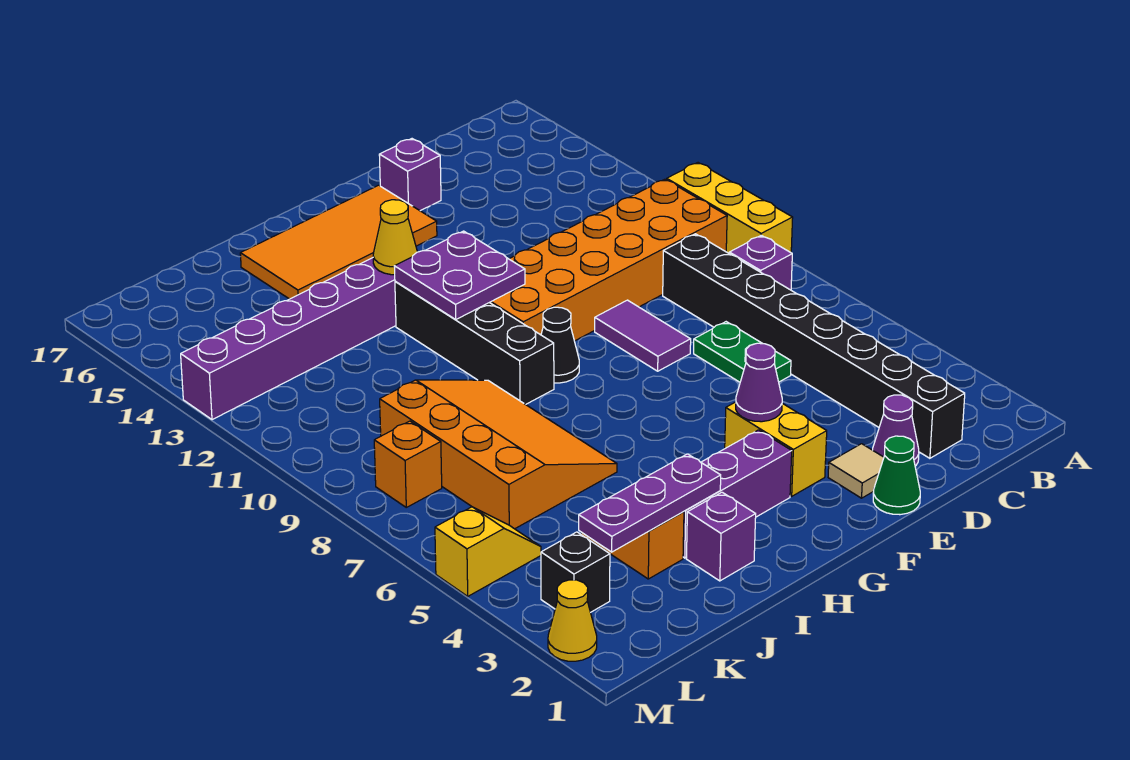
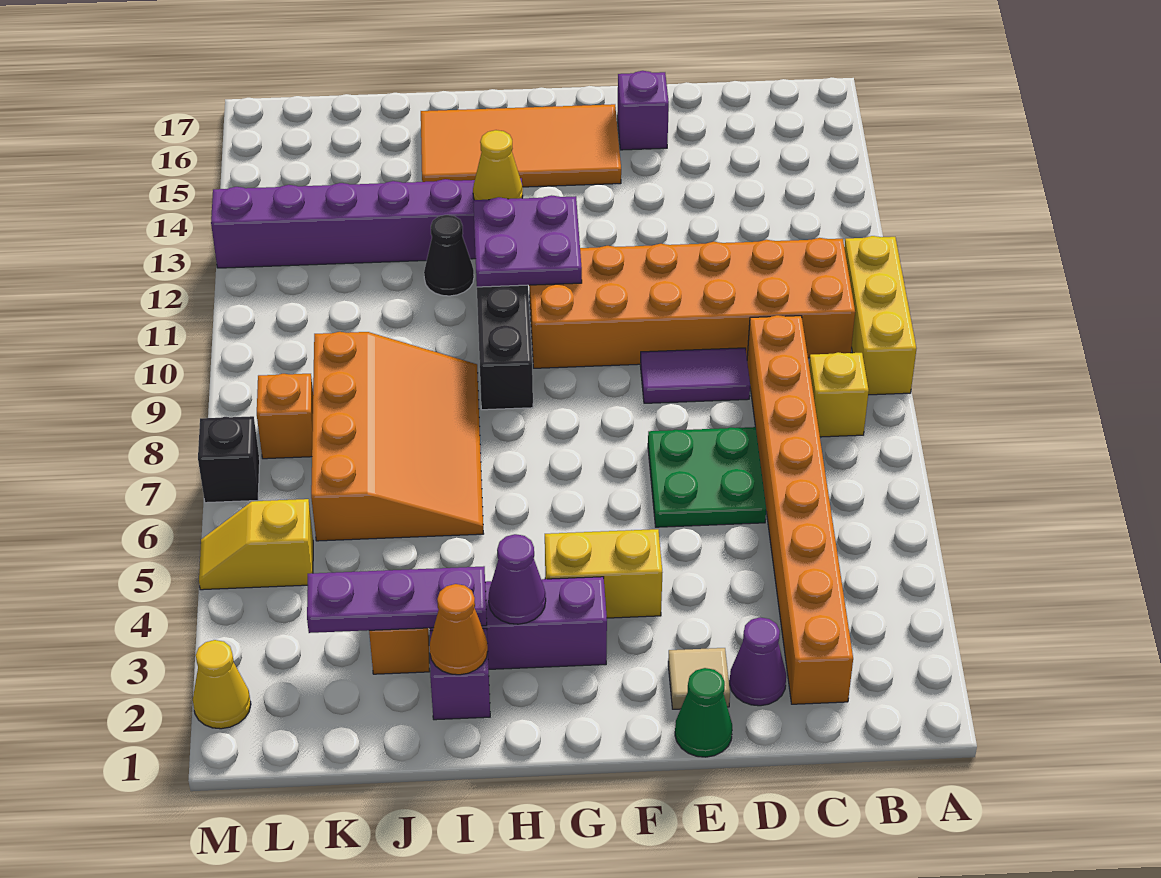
purple 1x1 brick [729,236,792,290] -> yellow 1x1 brick [809,352,869,437]
black 1x8 brick [663,234,965,458] -> orange 1x8 brick [747,315,853,704]
green 1x2 plate [694,322,791,382] -> green 2x2 plate [648,427,766,527]
purple 1x2 tile [595,300,691,371] -> purple 1x2 tile turned to [641,348,750,403]
yellow 1x2 brick [725,402,827,496] -> yellow 1x2 brick turned to [545,529,663,618]
purple 1x1 cone [736,343,782,422] -> purple 1x1 cone moved to [489,534,546,624]
black 1x1 cone [541,307,579,383] -> black 1x1 cone moved to [424,215,474,296]
none -> orange 1x1 cone [429,584,488,675]
black 1x1 brick [541,532,610,612] -> black 1x1 brick moved to [198,416,260,503]
yellow 1x2 slope [435,507,541,596] -> yellow 1x2 slope turned to [199,499,313,590]

